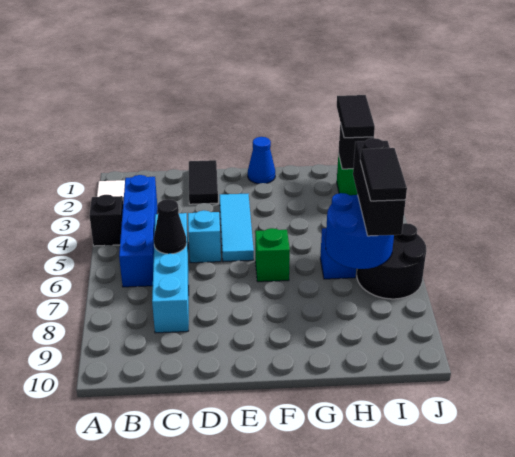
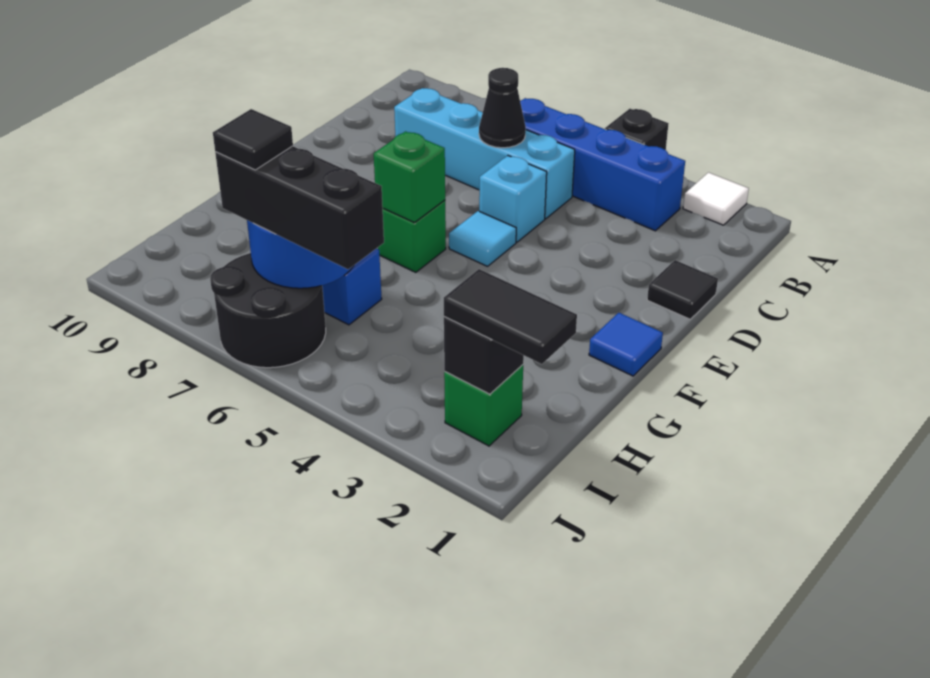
black 1x2 tile [189,160,218,204] -> black 1x1 tile [647,260,718,319]
cyan 1x3 tile [220,194,254,262] -> cyan 1x1 tile [449,211,516,266]
blue 1x1 cone [248,137,275,184] -> blue 1x1 tile [589,313,663,376]
none -> green 1x1 brick [374,131,445,223]
black 1x2 tile [360,148,407,201] -> black 1x1 tile [213,109,293,170]

